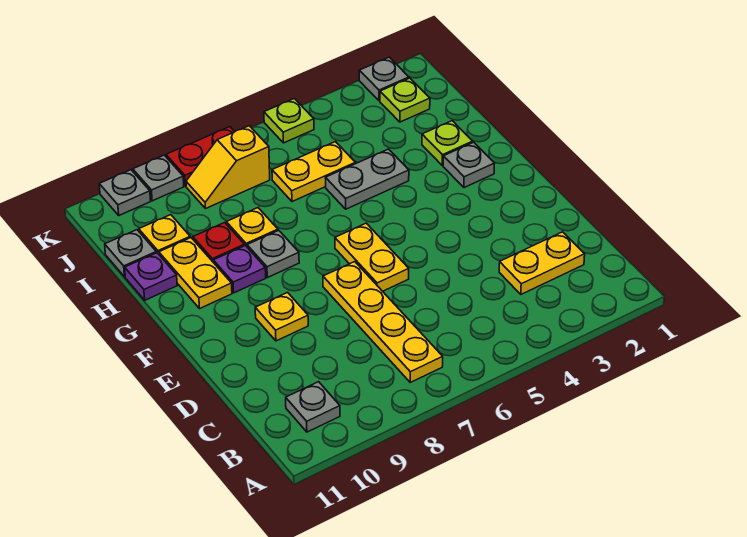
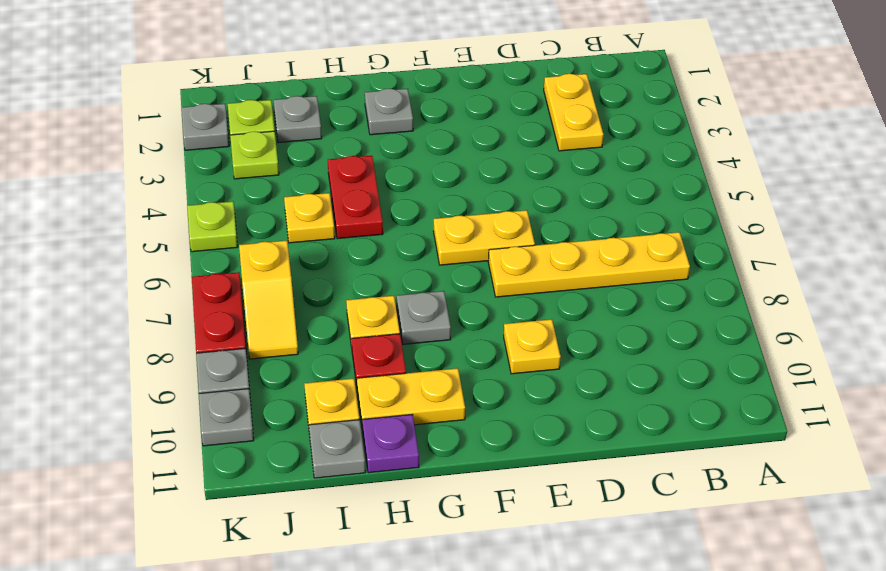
grey 1x1 plate [286,382,340,432] -> grey 1x1 plate moved to [274,96,322,143]
purple 1x1 plate [213,246,266,293] -> none
lime 1x1 plate [422,121,473,165] -> lime 1x1 plate moved to [230,131,279,179]
grey 1x2 plate [326,149,409,209] -> red 1x2 plate [328,156,383,239]
yellow 1x2 plate [272,142,355,202] -> yellow 1x1 plate [284,193,335,243]

